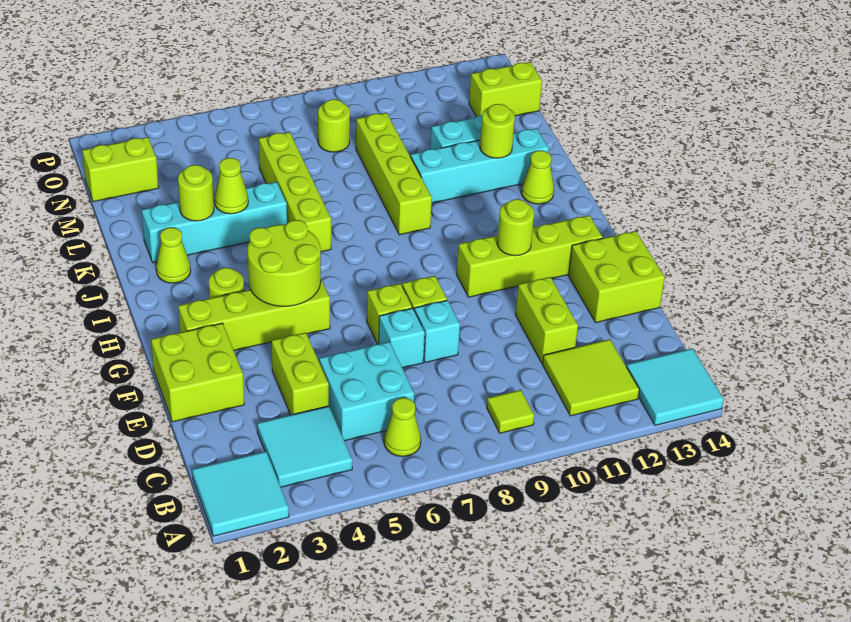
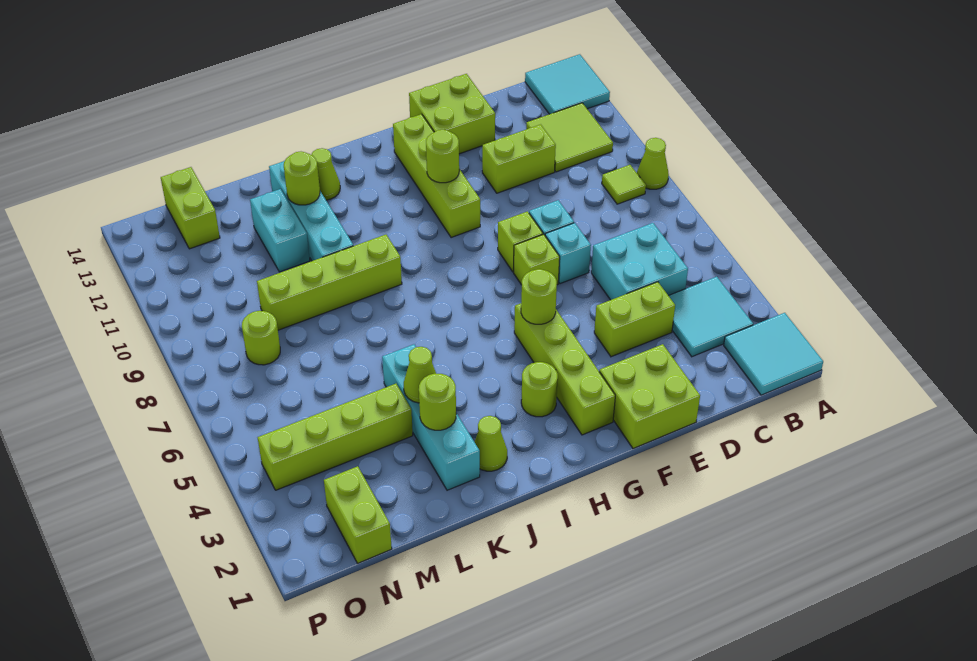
lime 1x1 cone [384,398,421,457] -> lime 1x1 cone moved to [637,138,669,189]
lime 2x2 round brick [247,220,321,306] -> lime 1x1 round brick [521,269,557,324]
lime 1x4 brick [259,132,331,252] -> lime 1x4 brick moved to [258,384,413,490]

